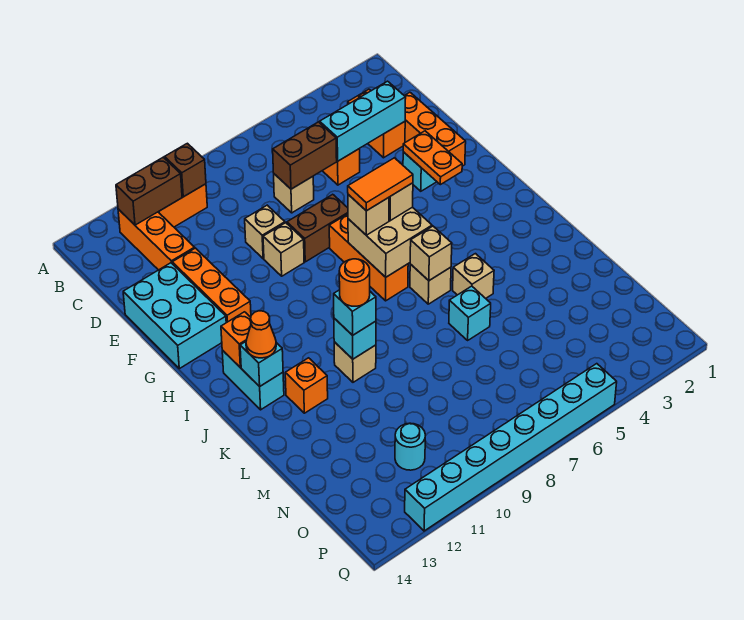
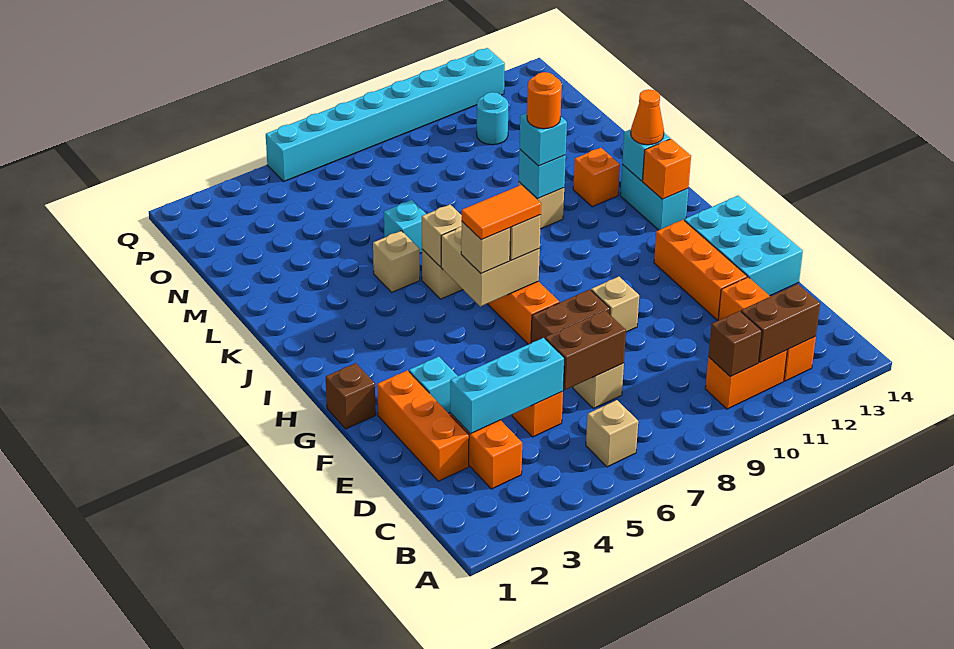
tan 1x1 brick [245,205,285,259] -> tan 1x1 brick moved to [586,400,638,467]
orange 1x2 plate [403,131,462,185] -> none
none -> brown 1x1 brick [326,363,376,429]

